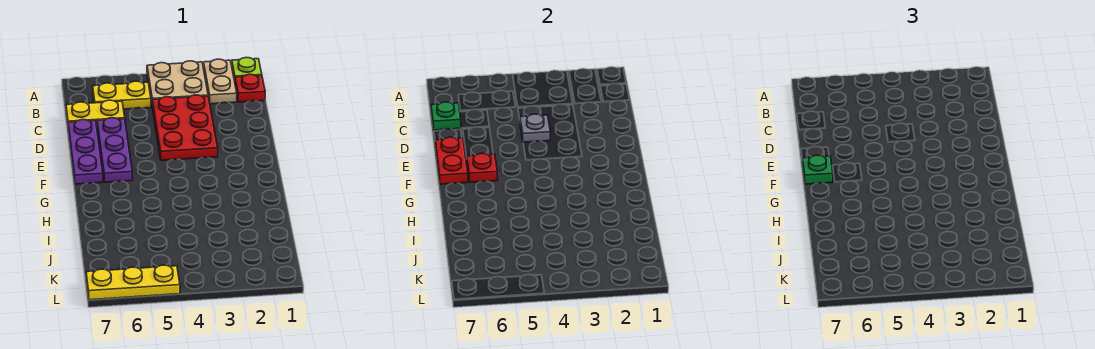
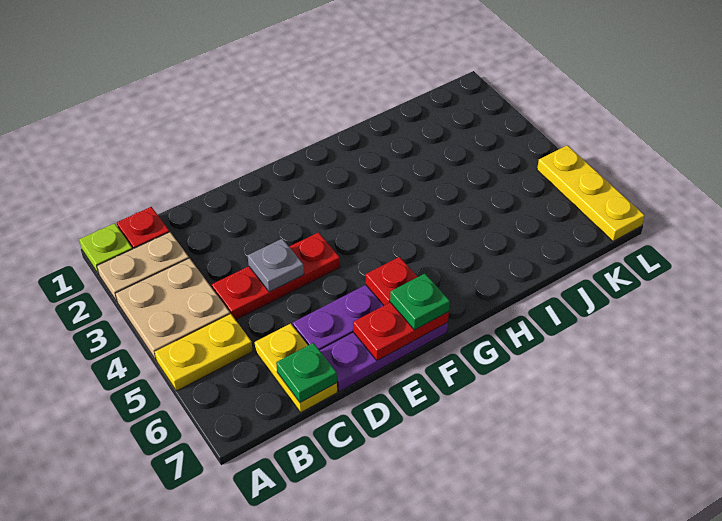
yellow 1x2 plate [93,81,151,109] -> yellow 1x2 plate turned to [155,314,253,391]
red 2x3 plate [152,95,218,160] -> red 1x3 plate [212,232,340,320]

